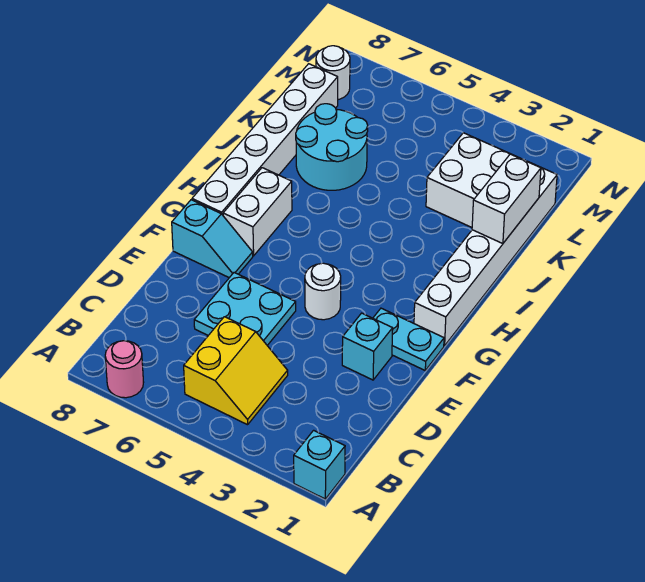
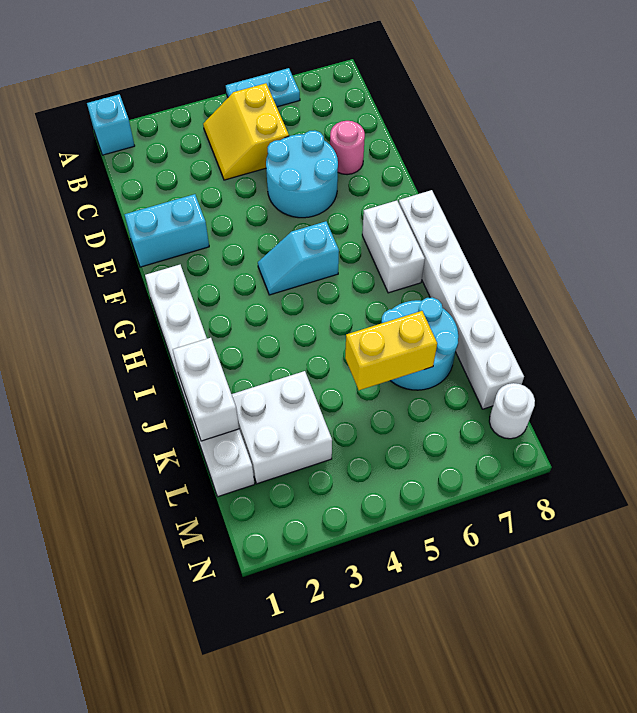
pink 1x1 round brick [105,341,144,398] -> pink 1x1 round brick moved to [330,121,365,175]
cyan 2x2 plate [194,273,296,345] -> cyan 2x2 round brick [266,130,338,218]
cyan 1x1 brick [342,313,393,380] -> cyan 1x2 brick [125,194,209,267]
cyan 1x2 plate [373,308,444,370] -> cyan 1x2 plate moved to [226,68,300,107]
white 1x1 round brick [305,263,341,320] -> none
cyan 1x2 slope [172,200,253,278] -> cyan 1x2 slope moved to [258,221,339,295]
none -> yellow 1x2 brick [345,311,437,390]

